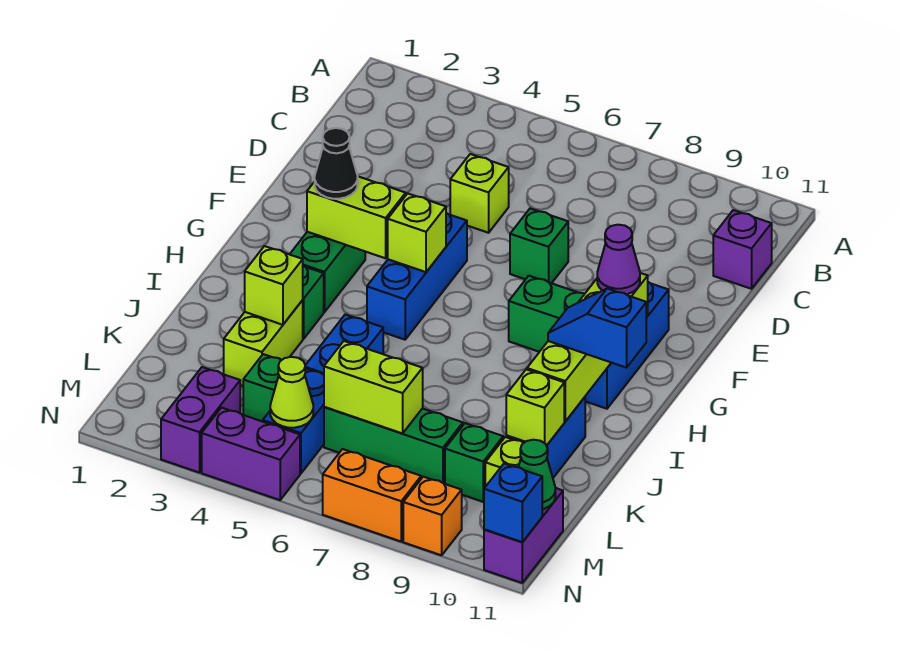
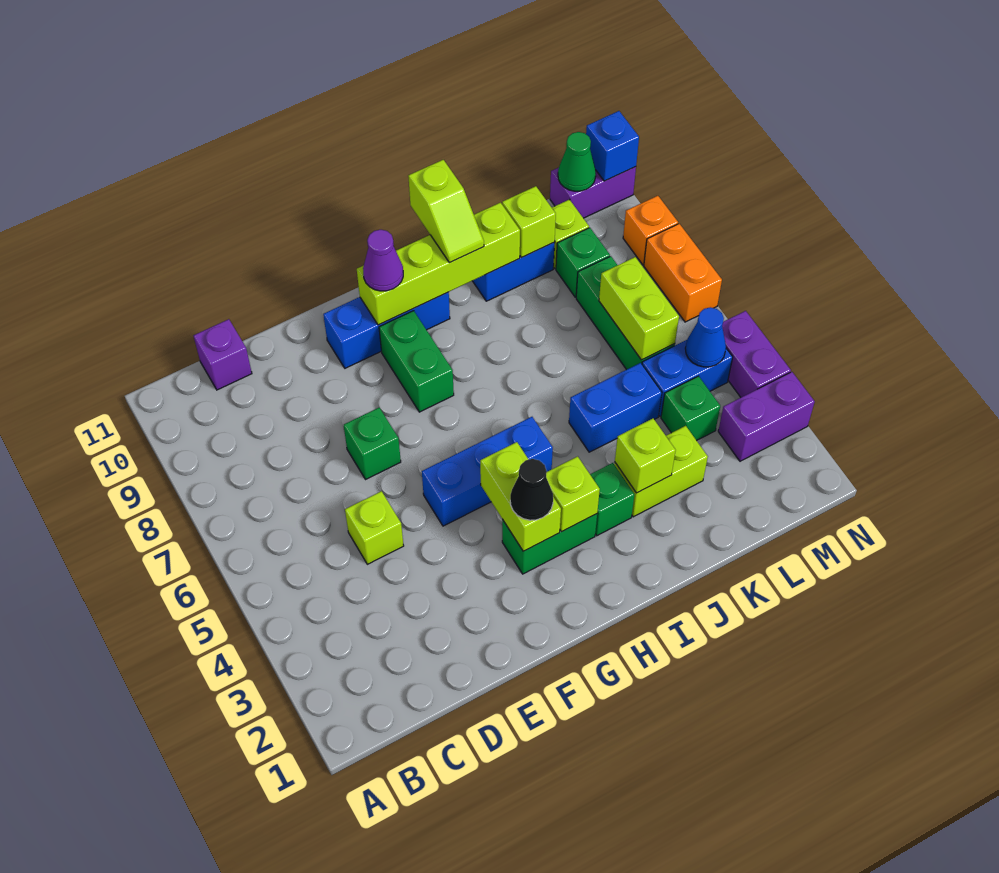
lime 1x1 brick [388,193,446,272] -> lime 1x1 brick moved to [546,456,600,532]
blue 1x2 slope [548,289,646,368] -> lime 1x2 slope [408,160,484,263]
lime 1x1 cone [270,357,313,428] -> blue 1x1 cone [685,307,726,367]

